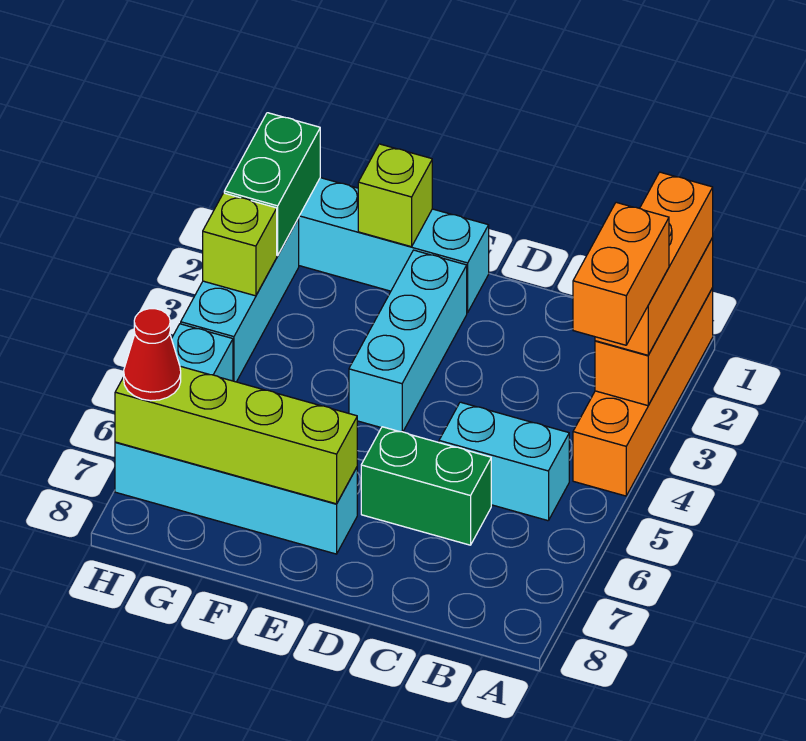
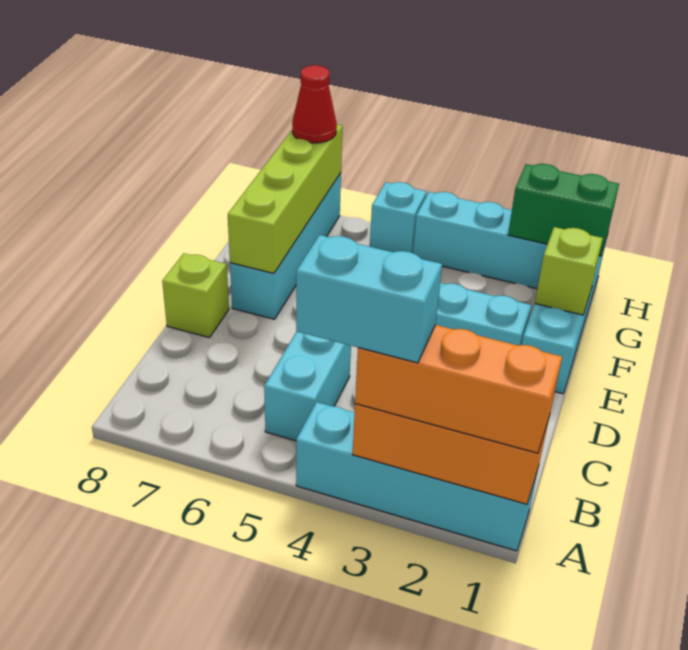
orange 1x4 brick [573,288,713,496] -> cyan 1x4 brick [296,402,539,551]
orange 1x2 brick [573,202,669,345] -> cyan 1x2 brick [296,235,442,363]
green 1x2 brick [361,427,491,545] -> none
lime 1x1 brick [203,193,277,296] -> lime 1x1 brick moved to [162,253,229,338]

